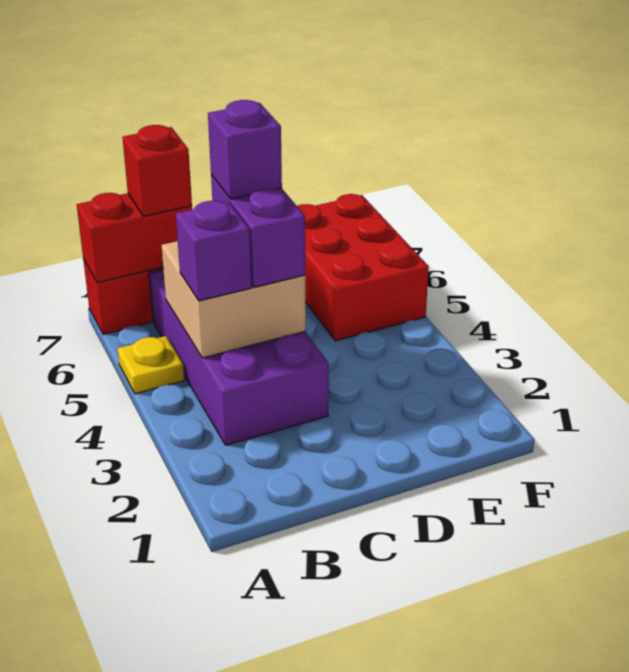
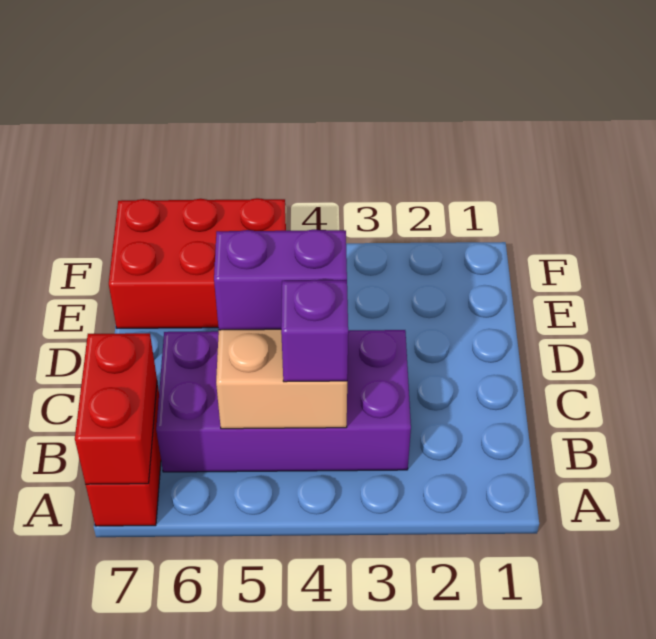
yellow 1x1 plate [117,336,184,394] -> none
red 1x1 brick [122,125,192,216] -> none
purple 1x1 brick [208,100,282,199] -> none

